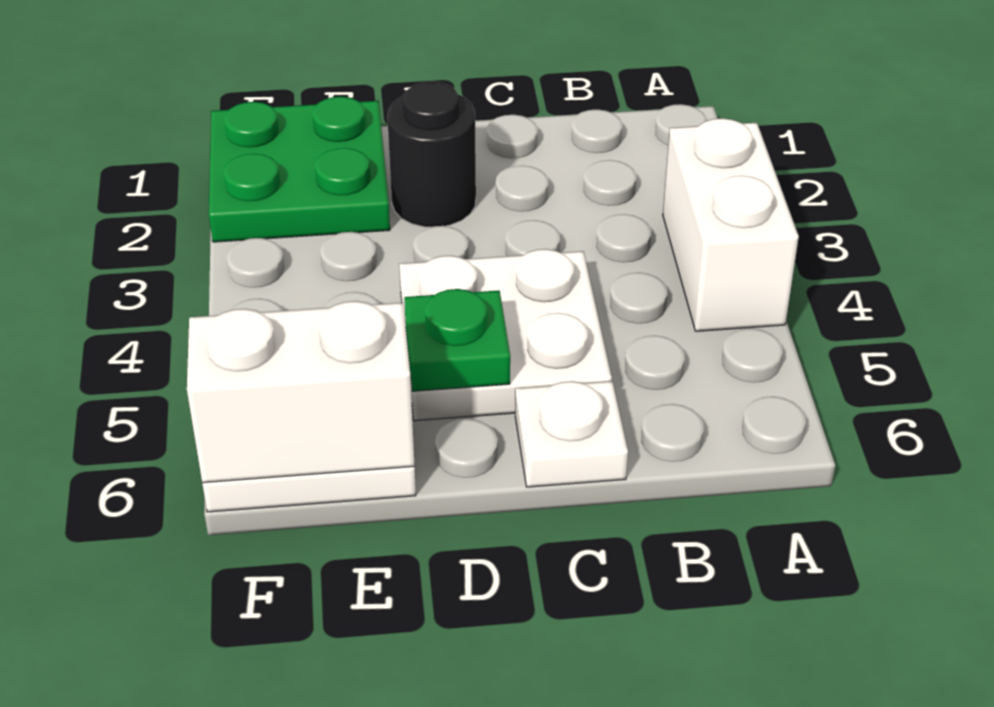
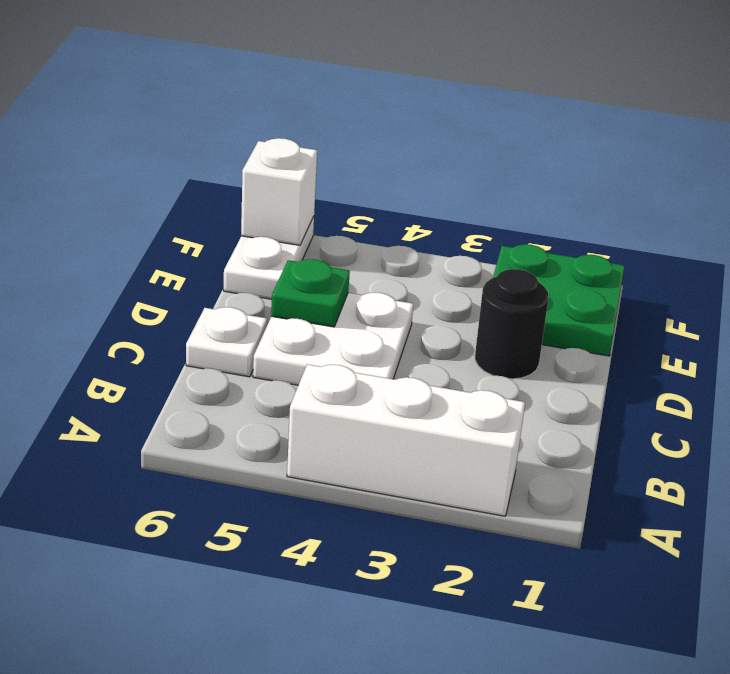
white 1x2 brick [663,118,799,331] -> white 1x3 brick [287,364,525,516]
white 1x2 brick [187,301,415,483] -> white 1x1 brick [241,138,317,245]

